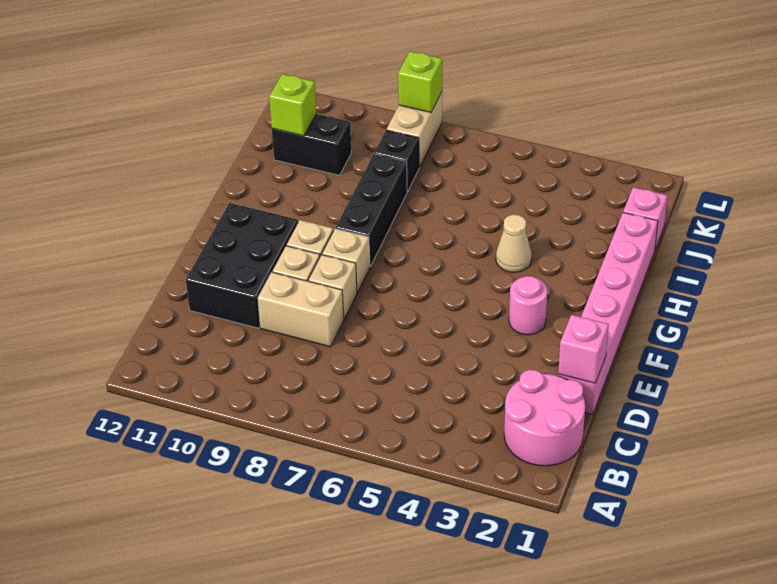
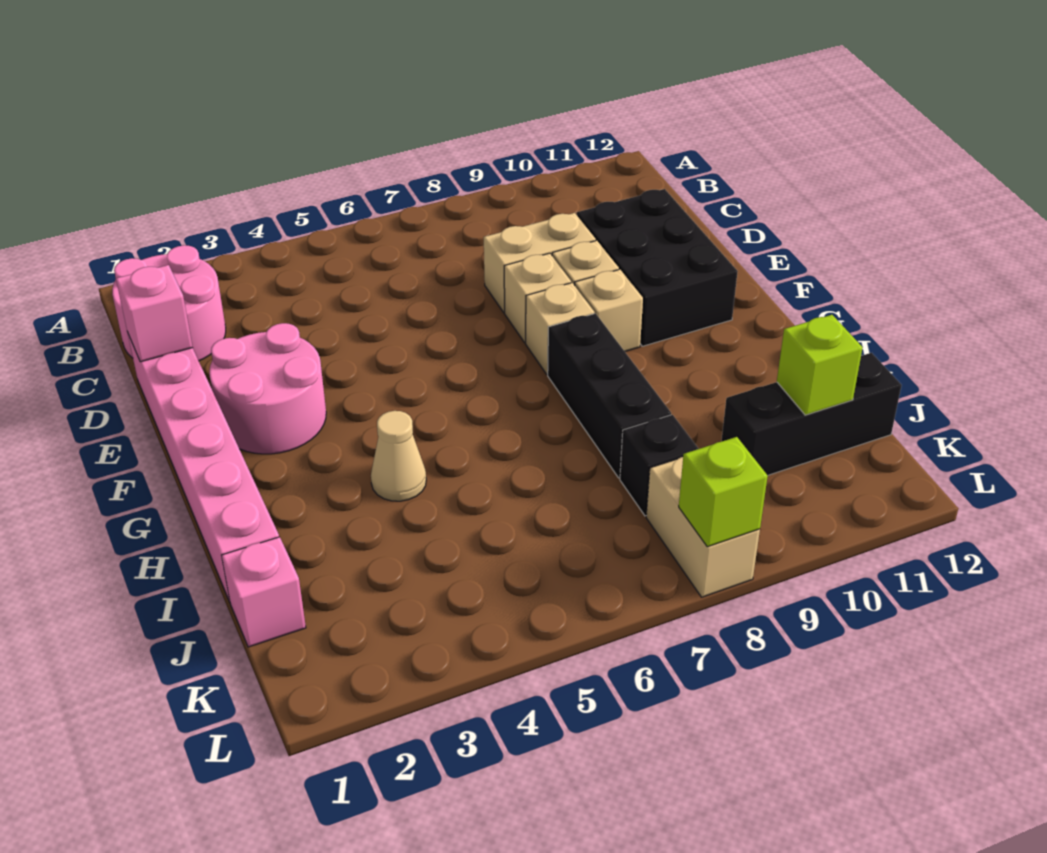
pink 1x1 round brick [509,276,547,335] -> pink 2x2 round brick [209,323,326,454]
black 1x2 brick [272,114,351,175] -> black 1x3 brick [721,353,902,475]

